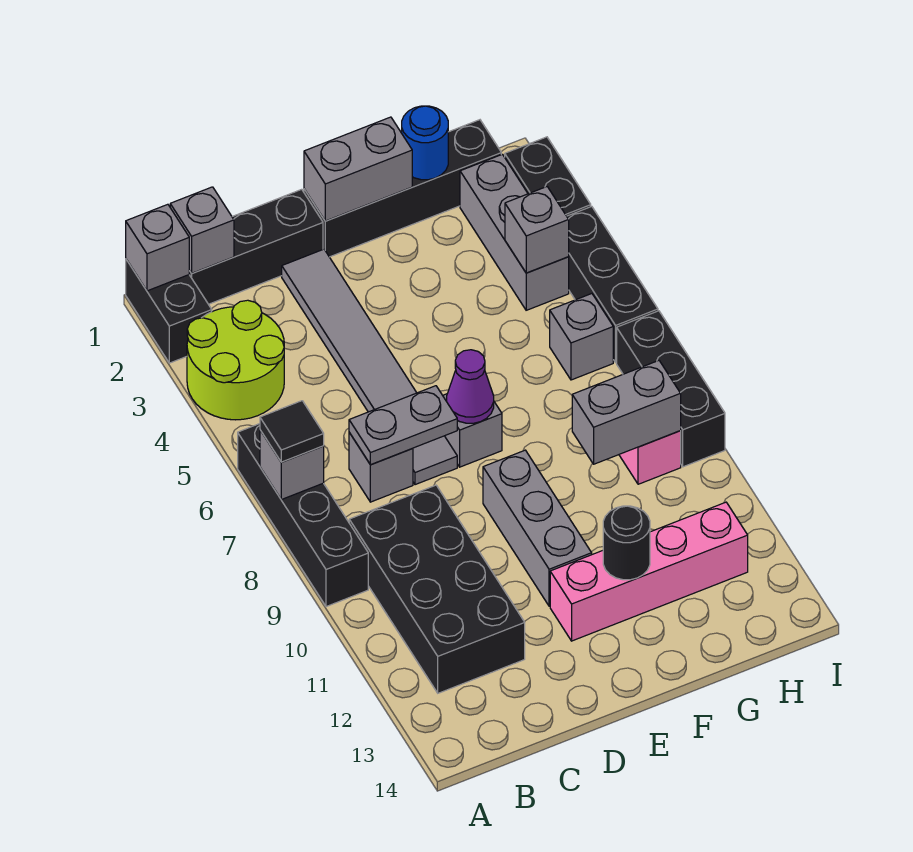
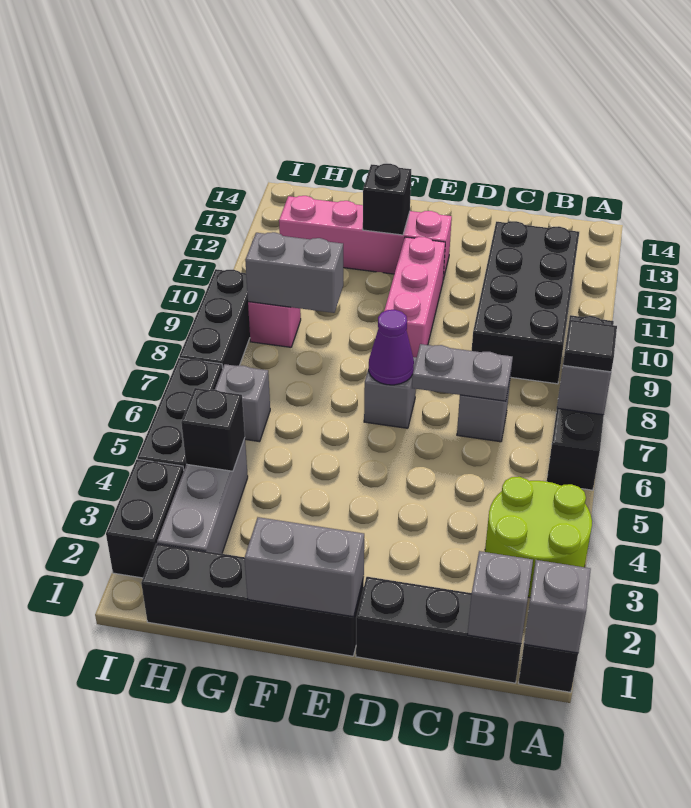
grey 1x6 tile [282,249,457,485] -> none
grey 1x3 brick [483,450,592,606] -> pink 1x3 brick [384,237,445,358]
black 1x1 round brick [603,506,650,580] -> black 1x1 brick [363,164,411,235]
blue 1x1 round brick [402,106,448,180] -> none
grey 1x1 brick [505,187,569,273] -> black 1x1 brick [181,388,245,471]

